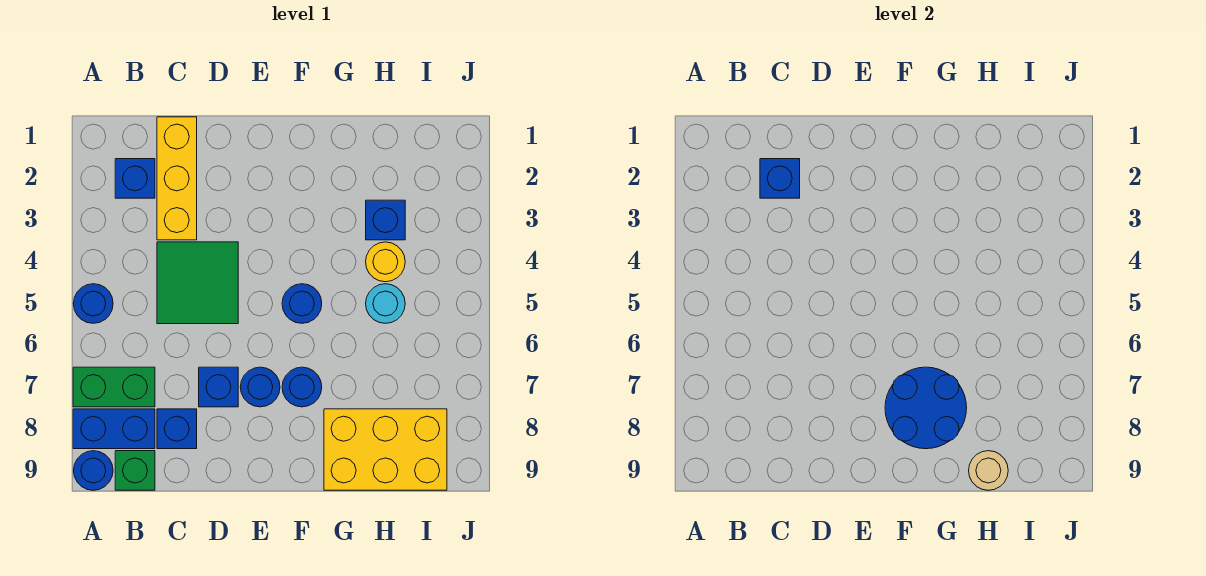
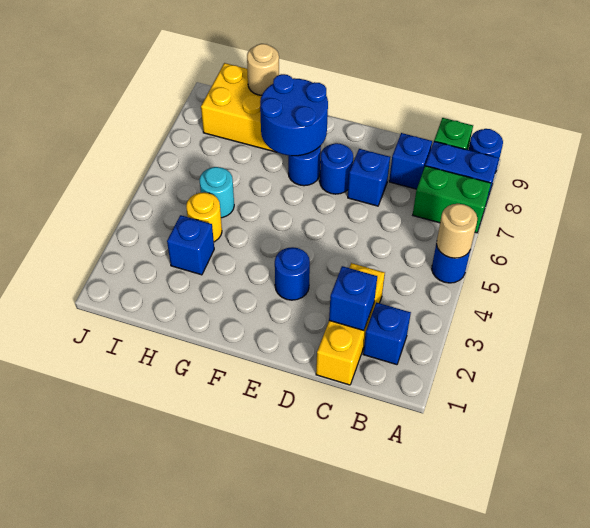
none -> tan 1x1 round brick [436,204,477,258]
green 2x2 tile [157,242,238,324] -> none
blue 1x1 round brick [282,284,322,323] -> blue 1x1 round brick moved to [275,247,310,300]

